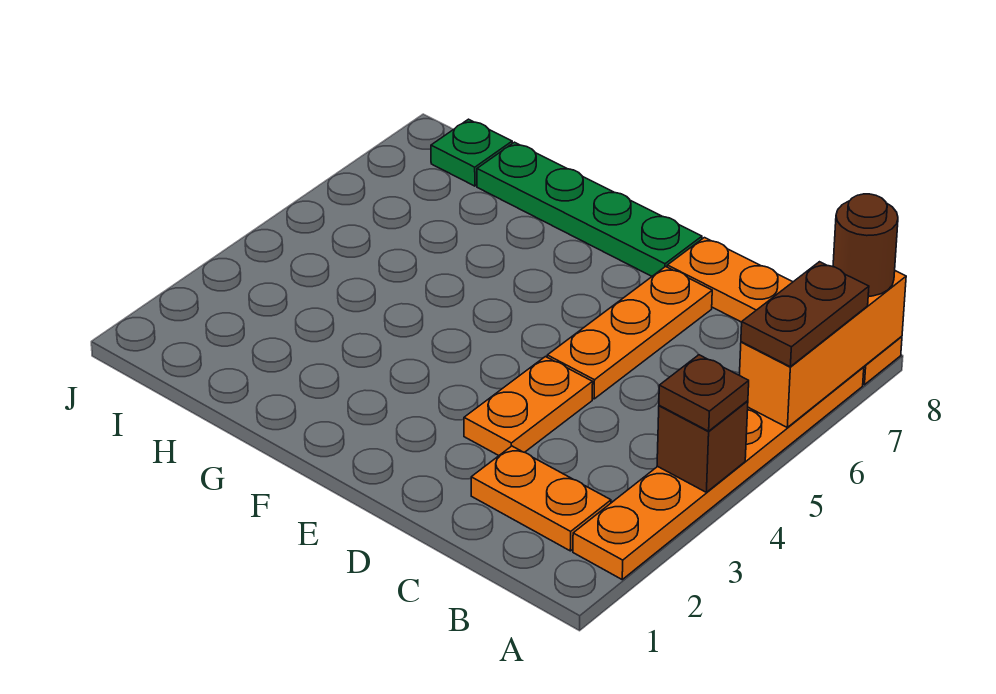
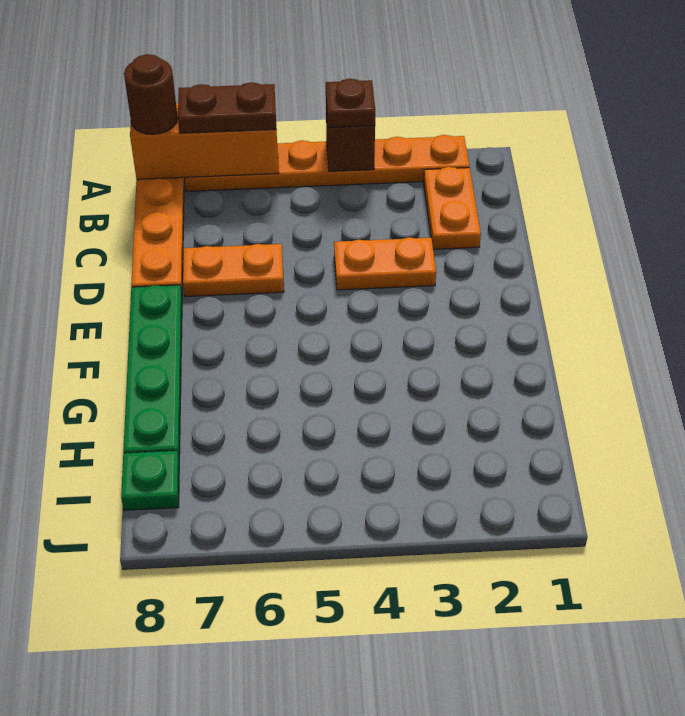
orange 1x3 plate [547,267,712,399] -> orange 1x2 plate [183,244,284,297]

